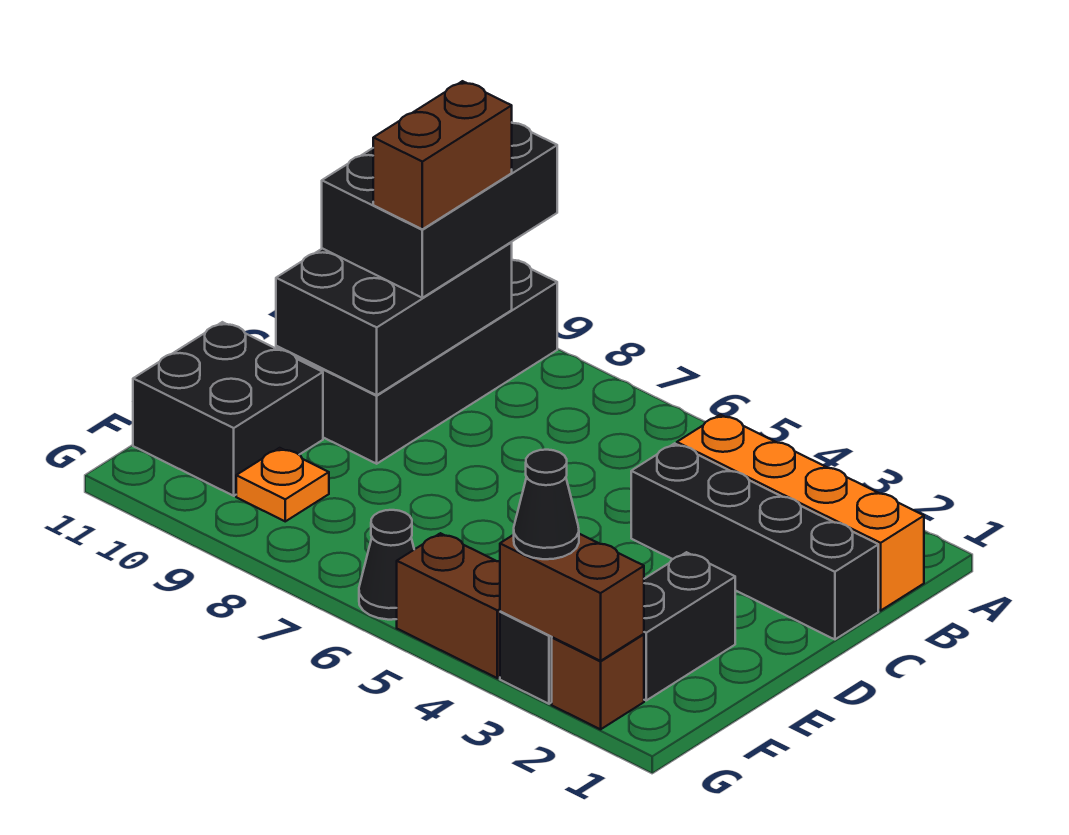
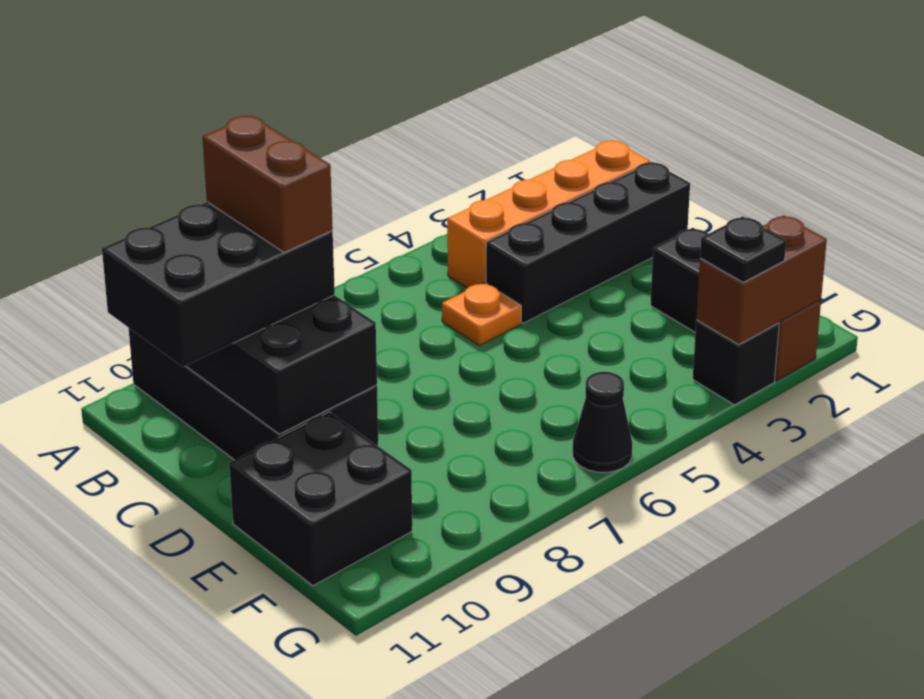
black 2x3 brick [322,123,557,298] -> black 2x3 brick turned to [102,202,335,367]
orange 1x1 plate [236,448,329,521] -> orange 1x1 plate moved to [442,282,521,346]
black 1x1 cone [514,450,579,559] -> black 1x1 plate [700,216,786,282]
brown 1x2 brick [397,533,500,678] -> none

